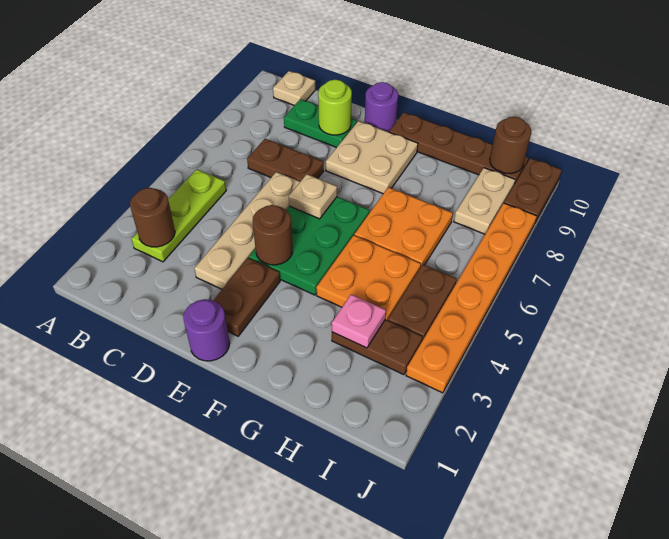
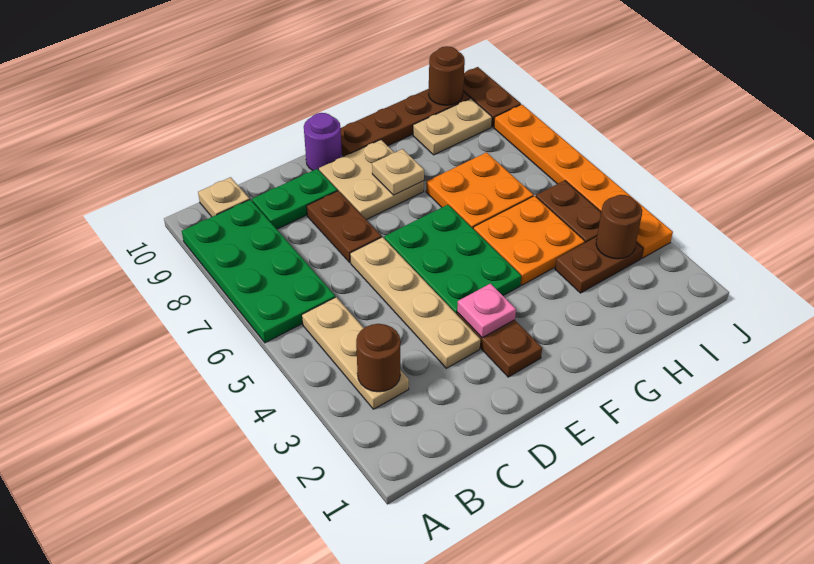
none -> green 2x4 plate [182,200,335,343]
lime 1x3 plate [131,169,226,262] -> tan 1x3 plate [302,297,409,409]
brown 1x2 plate [247,139,324,182] -> brown 1x2 plate turned to [307,191,381,262]
lime 1x1 round brick [318,80,352,135] -> none
purple 1x1 round brick [183,299,230,361] -> none
brown 1x1 round brick [253,205,293,265] -> brown 1x1 round brick moved to [596,195,642,259]
tan 1x1 plate [289,174,337,219] -> tan 1x1 plate moved to [372,149,424,195]
pink 1x1 plate [332,294,386,348] -> pink 1x1 plate moved to [457,284,516,338]
tan 1x2 plate [454,168,515,234] -> tan 1x2 plate turned to [413,98,492,155]

